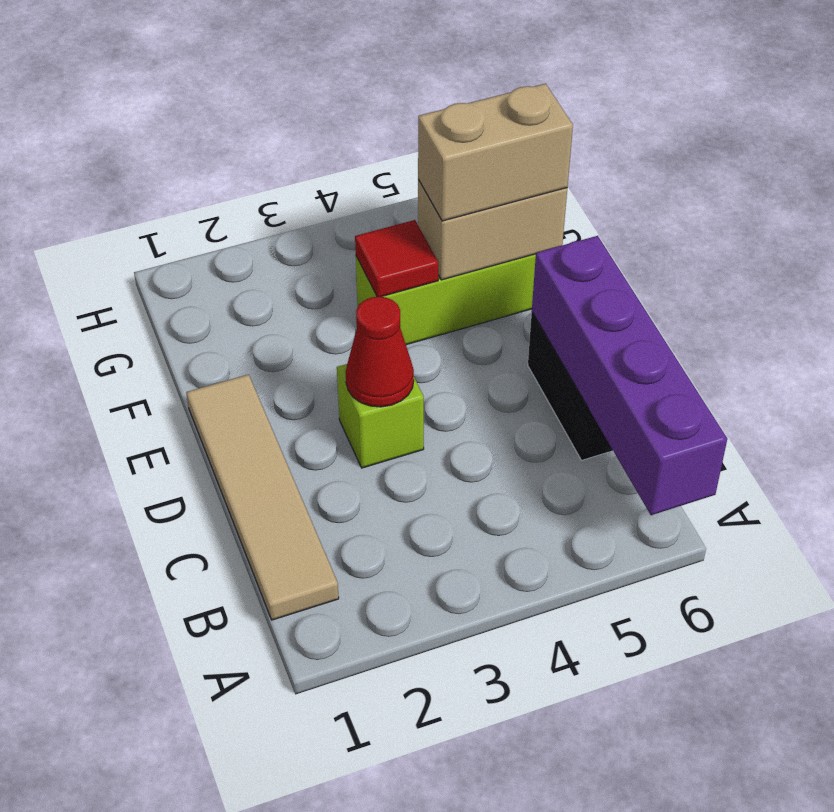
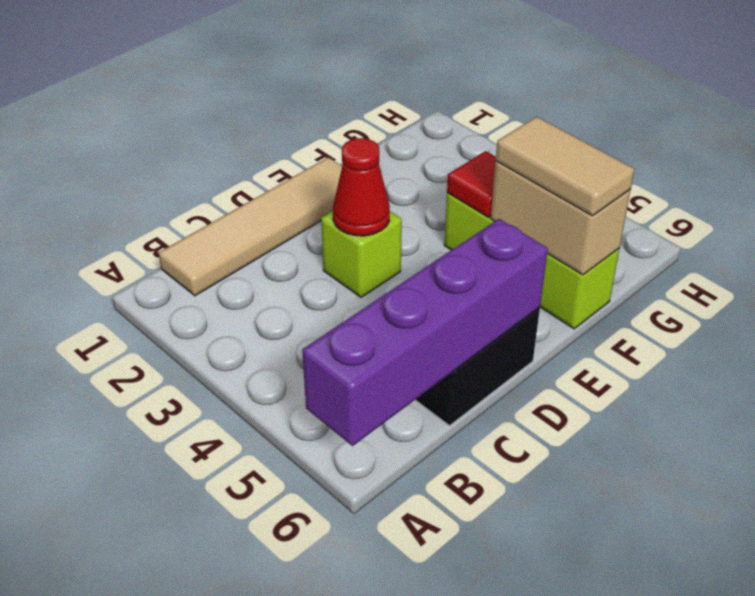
tan 1x2 brick [418,84,573,221] -> tan 1x2 tile [496,117,635,216]

